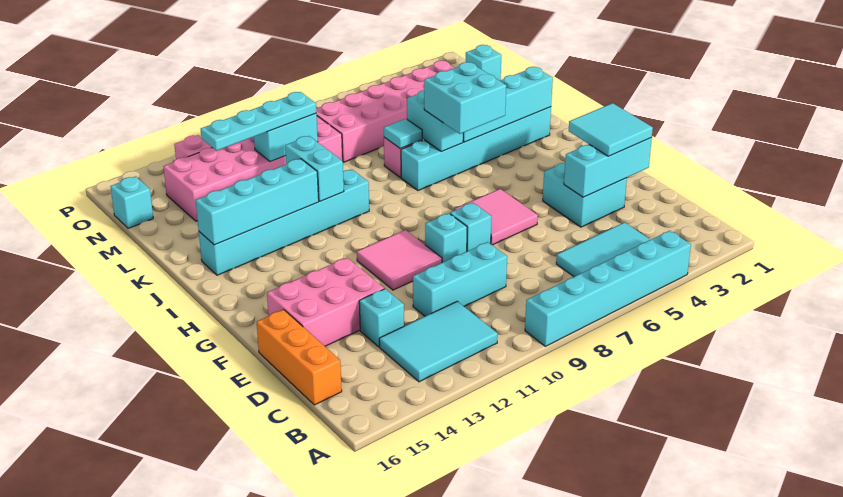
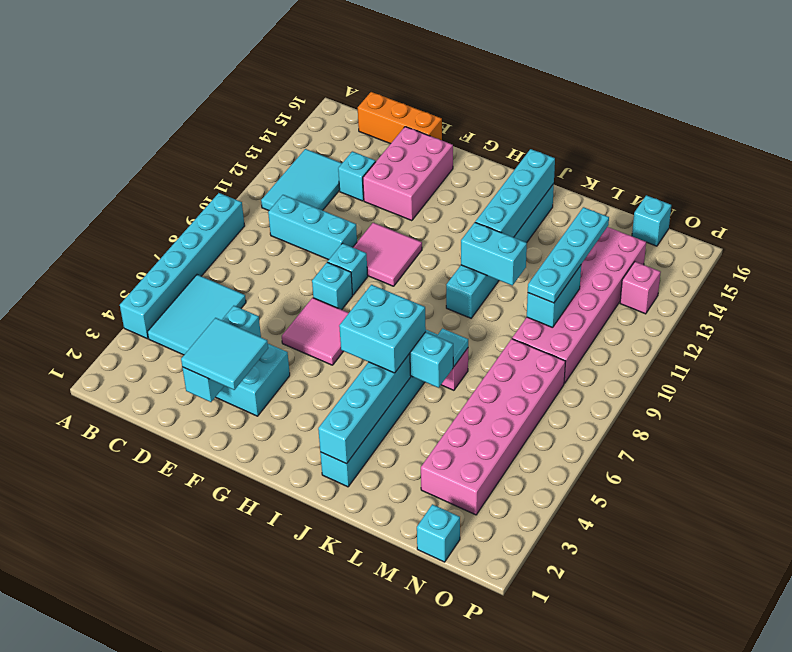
cyan 1x3 brick [413,242,507,316] -> cyan 1x3 brick turned to [268,195,357,260]

